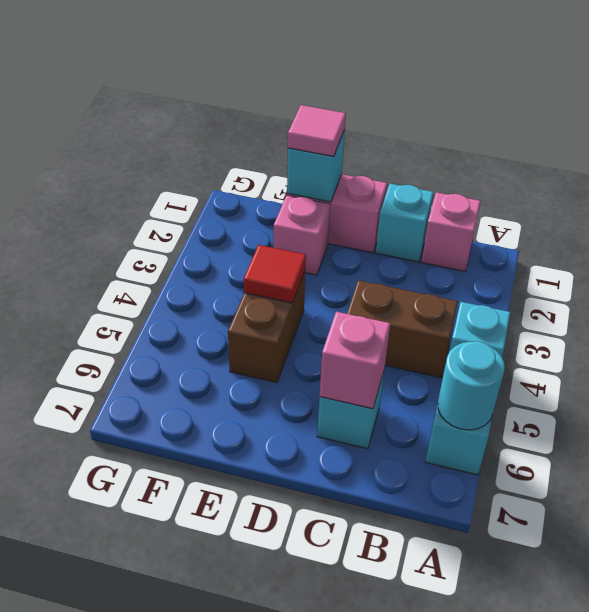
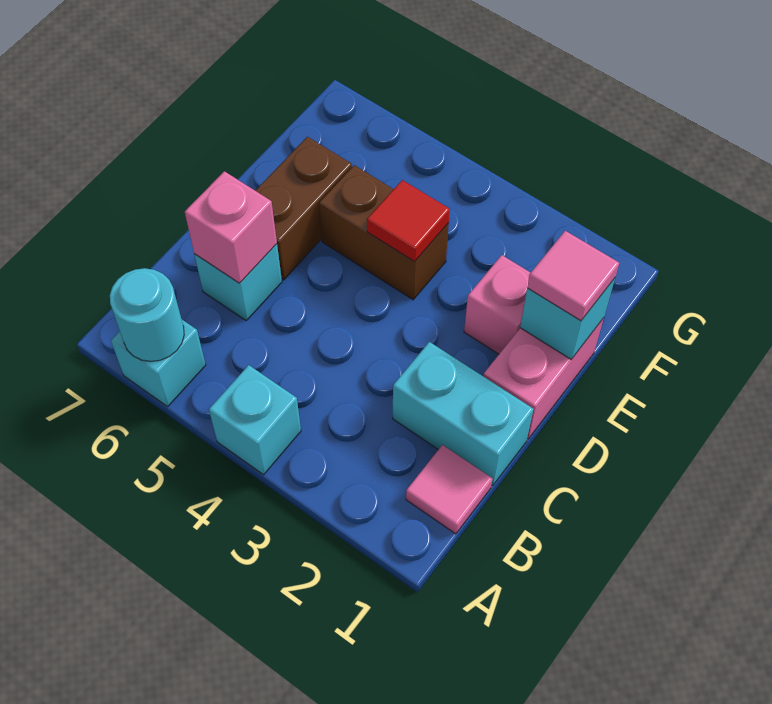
pink 1x1 brick [422,192,481,271] -> pink 1x1 tile [406,445,493,534]
brown 1x2 brick [347,280,458,378] -> brown 1x2 brick moved to [255,137,352,280]
cyan 1x1 brick [376,184,434,262] -> cyan 1x2 brick [393,342,533,486]

